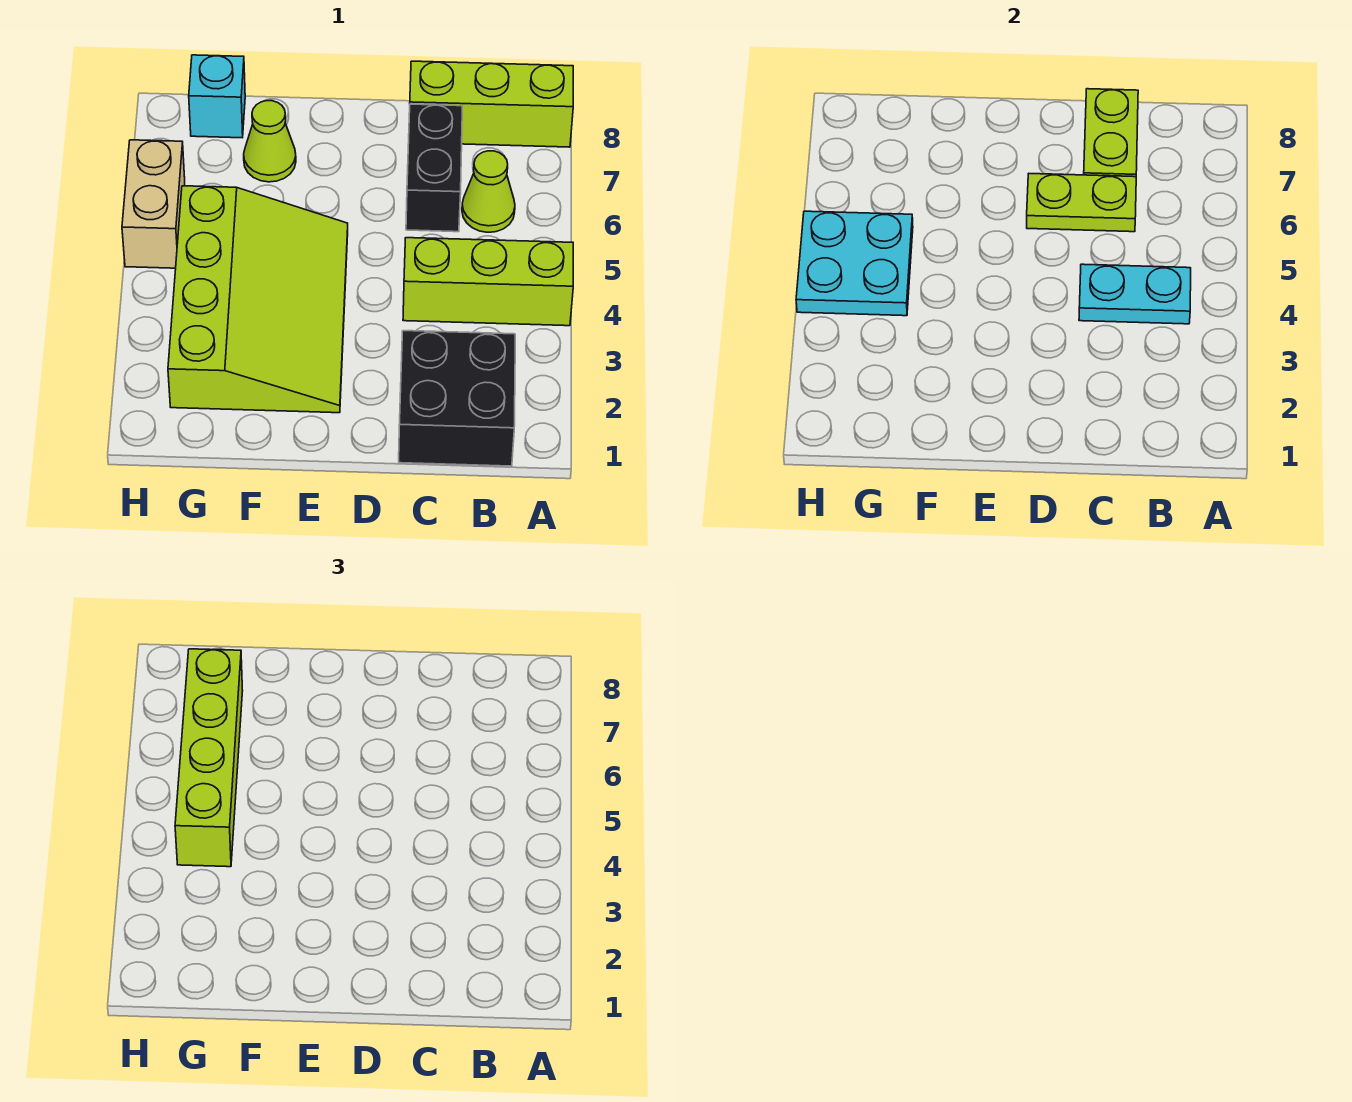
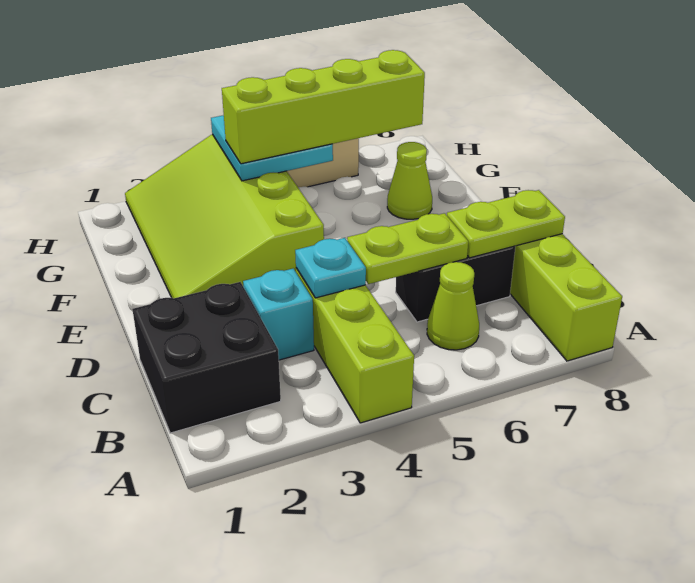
cyan 1x2 plate [1079,264,1191,324] -> cyan 1x1 plate [295,238,366,298]
lime 1x2 plate [1027,174,1136,232] -> lime 1x2 plate turned to [347,213,468,284]
lime 3x4 slope [168,186,348,413] -> lime 3x4 slope turned to [125,134,324,298]
cyan 1x1 brick [189,55,245,138] -> cyan 1x1 brick moved to [243,269,314,360]

